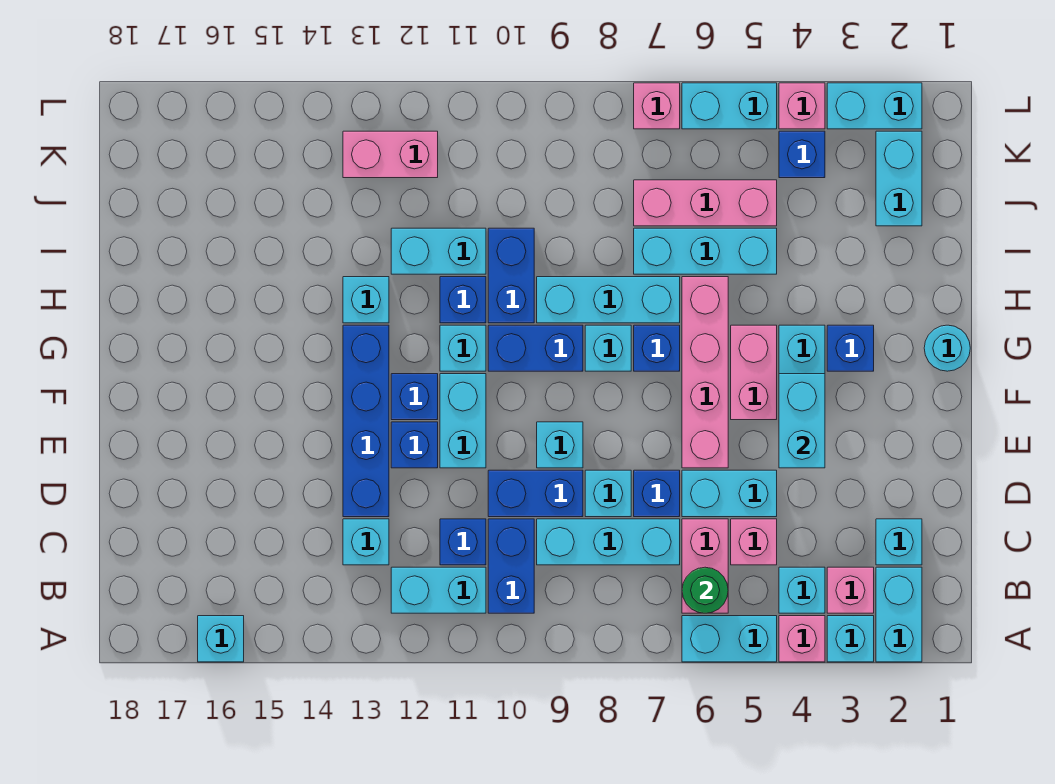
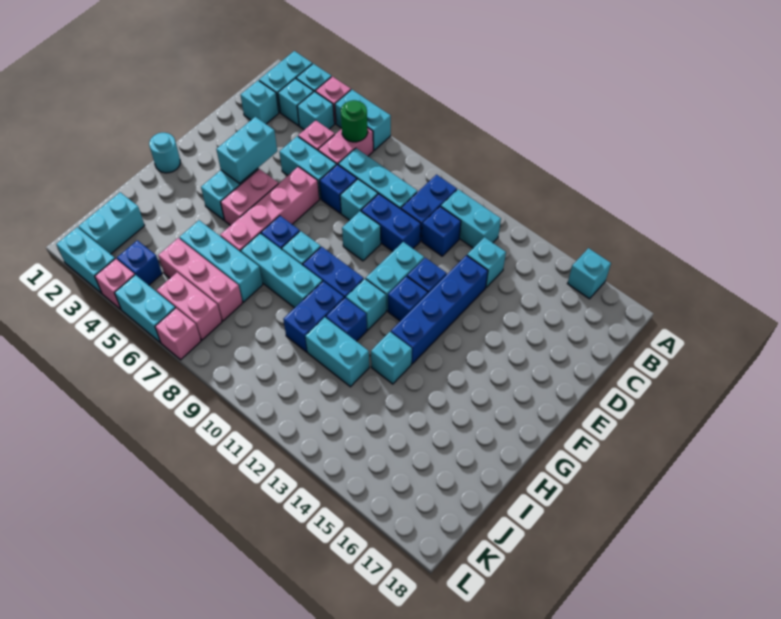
pink 1x1 brick [827,567,874,613] -> cyan 1x1 brick [278,78,314,126]
blue 1x1 brick [827,325,874,371] -> none
pink 1x2 brick [343,131,438,178] -> pink 1x2 brick moved to [157,272,222,340]

